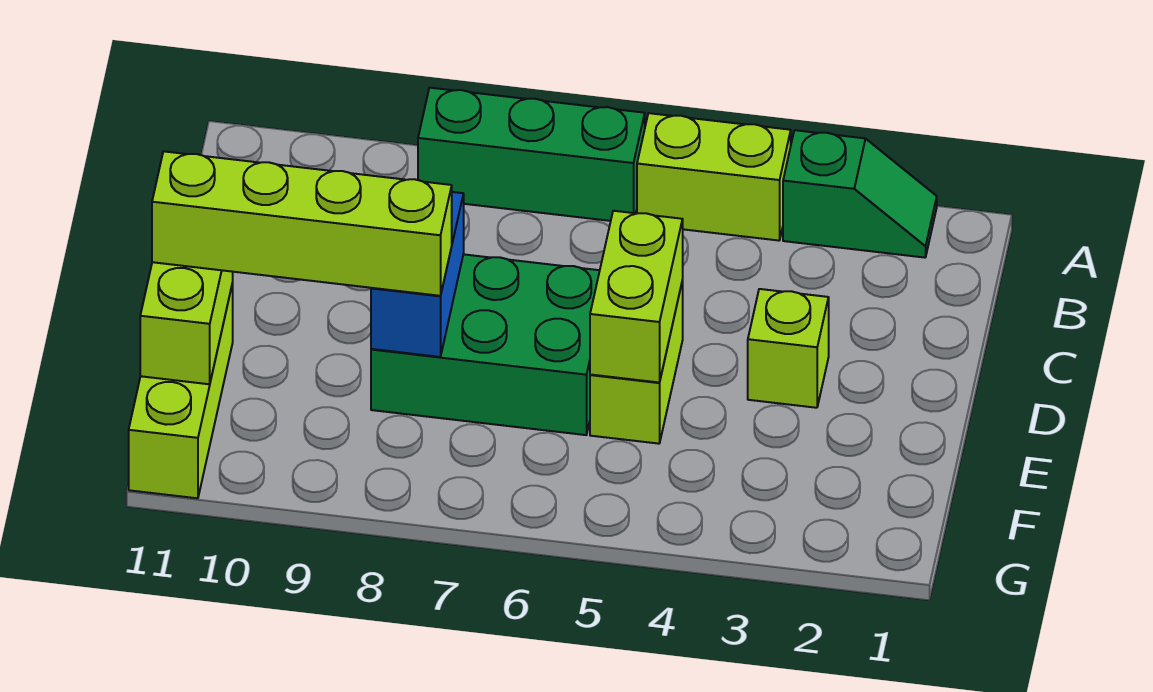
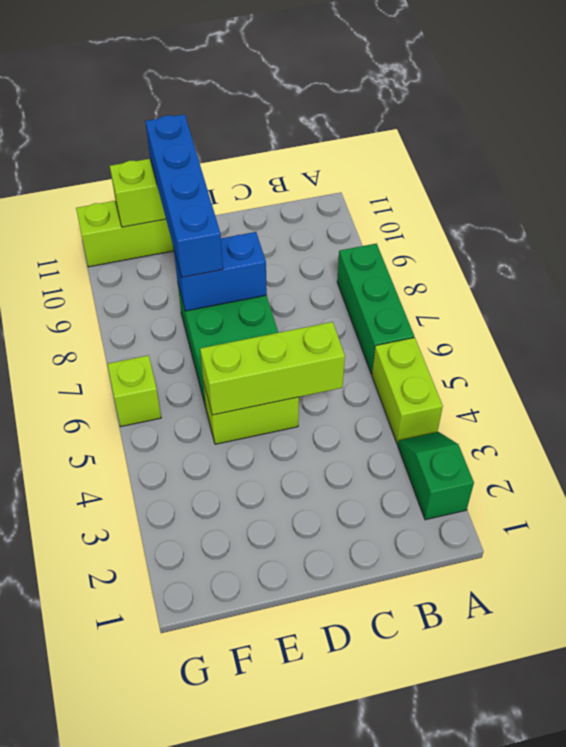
green 1x2 slope [783,130,937,258] -> green 1x2 slope turned to [398,432,474,520]
lime 1x1 brick [748,289,829,408] -> lime 1x1 brick moved to [107,355,161,427]
lime 1x2 brick [590,211,683,383] -> lime 1x3 brick [200,322,345,415]
lime 1x4 brick [152,151,452,296] -> blue 1x4 brick [145,114,223,277]

